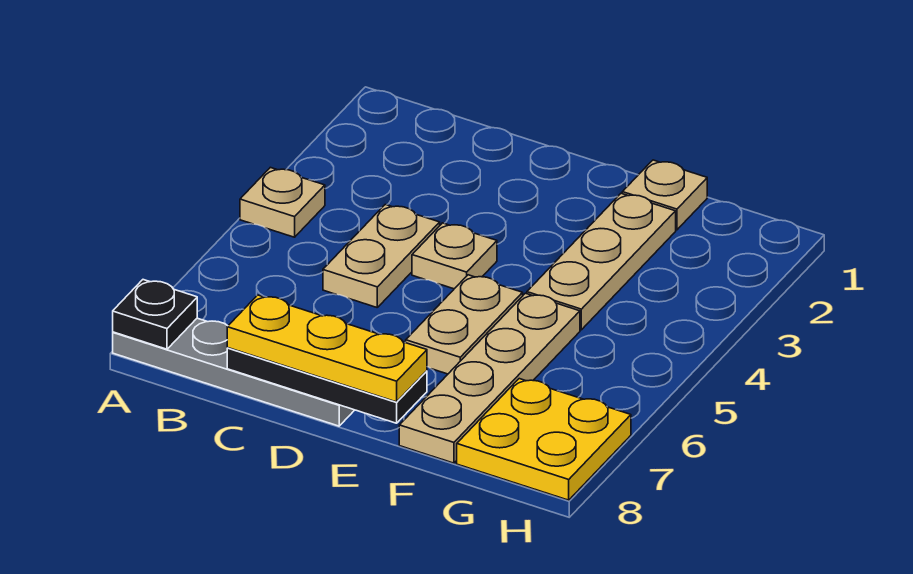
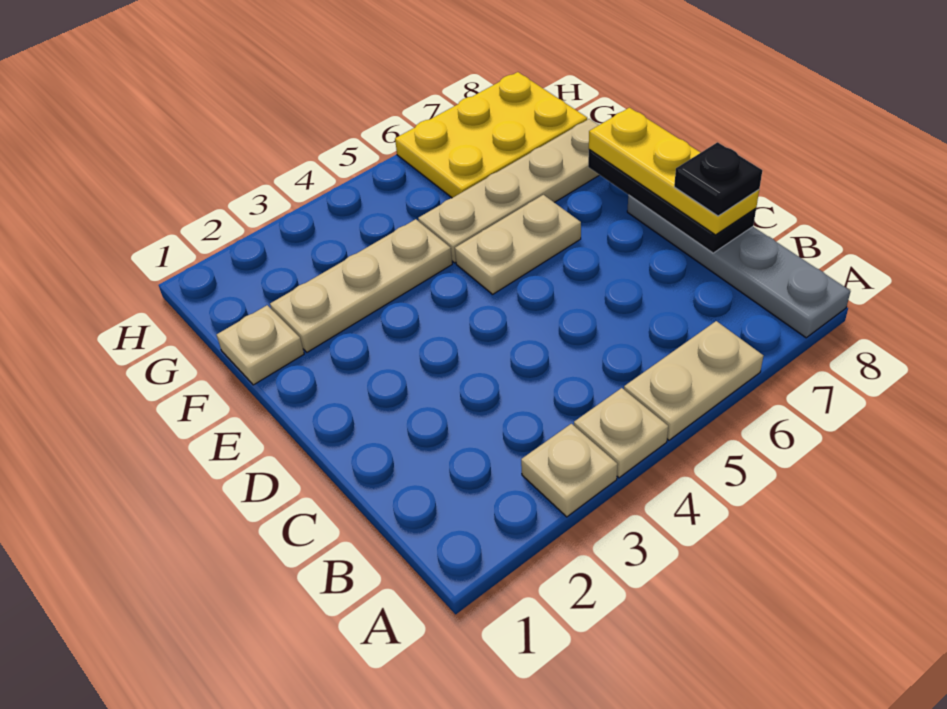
black 1x1 plate [113,280,197,349] -> black 1x1 plate moved to [674,142,762,216]
tan 1x2 plate [323,205,440,307] -> tan 1x2 plate moved to [624,321,763,440]
tan 1x1 plate [412,223,497,289] -> tan 1x1 plate moved to [521,424,618,517]
yellow 2x2 plate [457,379,631,500] -> yellow 2x3 plate [395,72,587,198]

